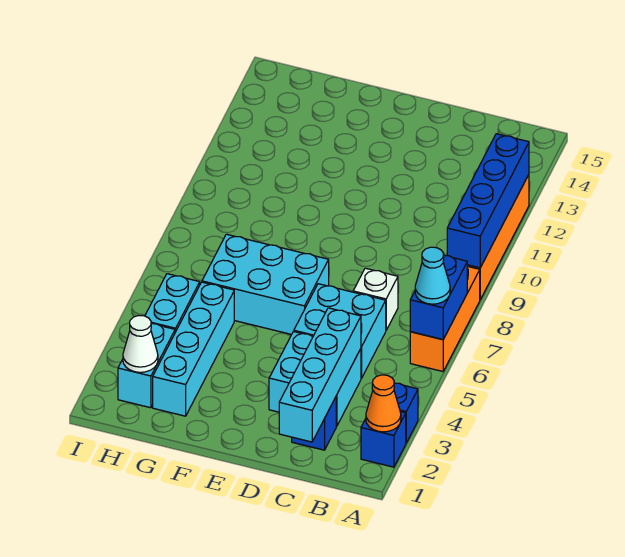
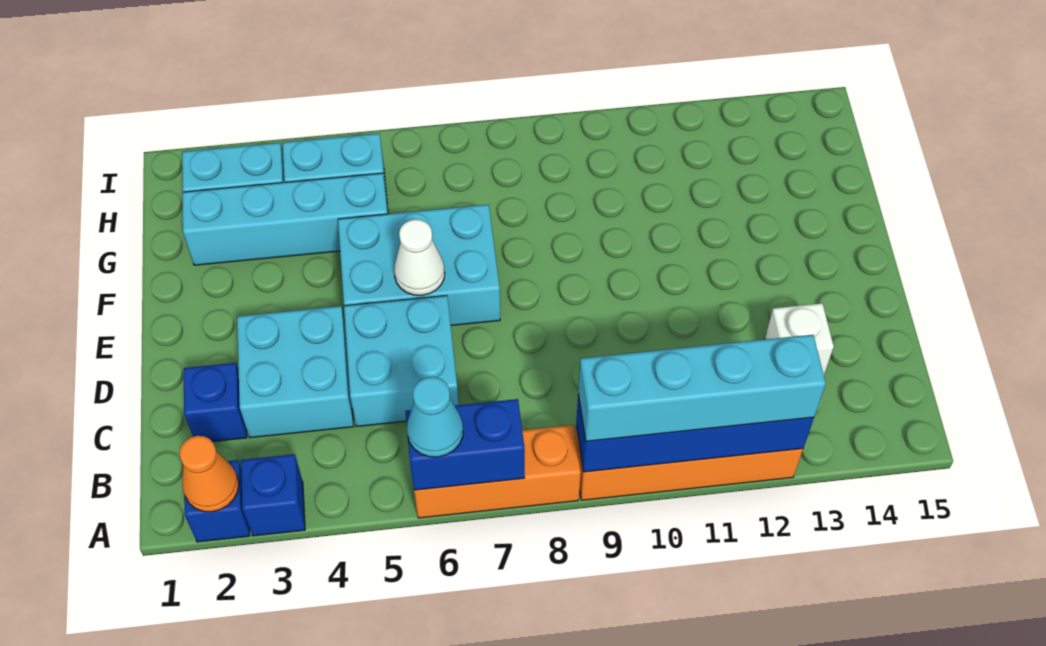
cyan 1x4 brick [279,308,361,442] -> cyan 1x4 brick moved to [578,335,826,441]
white 1x1 brick [353,268,398,330] -> white 1x1 brick moved to [765,303,834,374]
cyan 2x3 brick [202,234,329,334] -> cyan 2x3 brick turned to [338,204,500,325]
white 1x1 cone [123,316,158,372] -> white 1x1 cone moved to [394,219,445,295]

